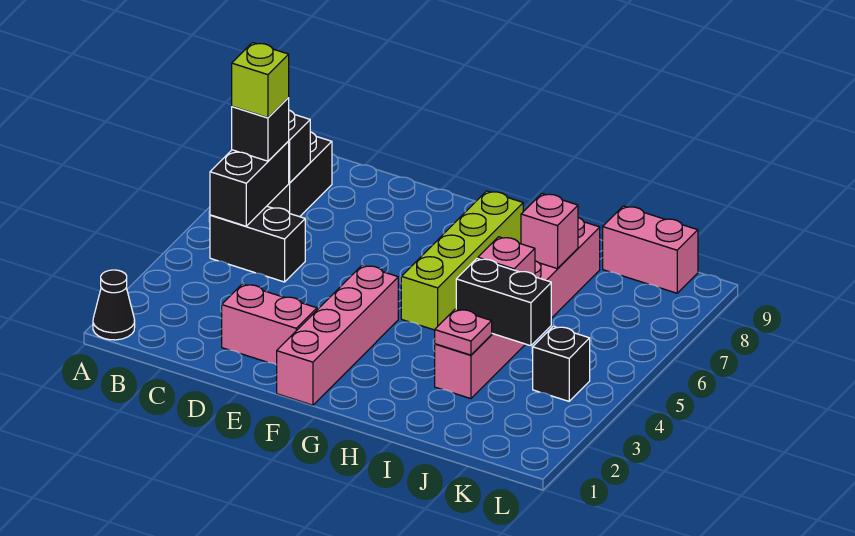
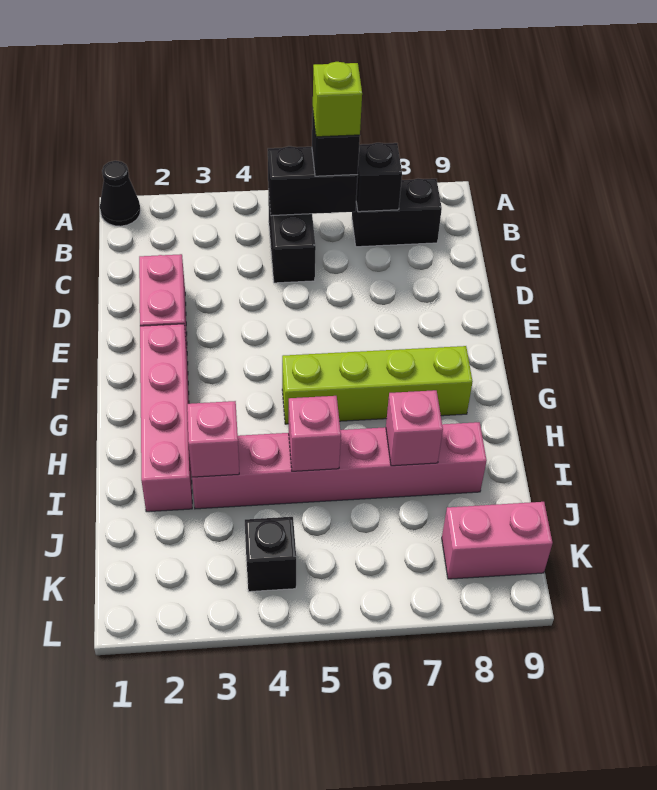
pink 1x4 brick [277,265,398,405] -> pink 1x4 brick turned to [140,324,192,512]
pink 1x1 plate [435,309,492,355] -> pink 1x1 brick [187,401,239,477]
black 1x2 brick [456,259,551,346] -> none
pink 1x2 brick [603,206,698,293] -> pink 1x2 brick turned to [442,502,553,579]

